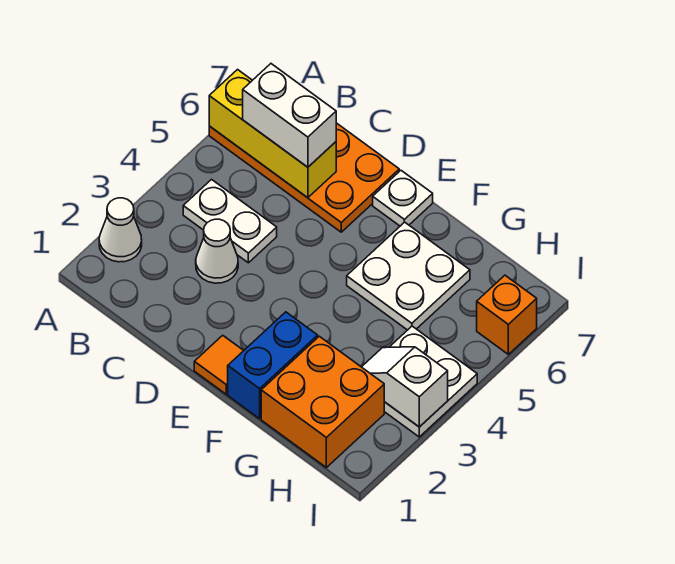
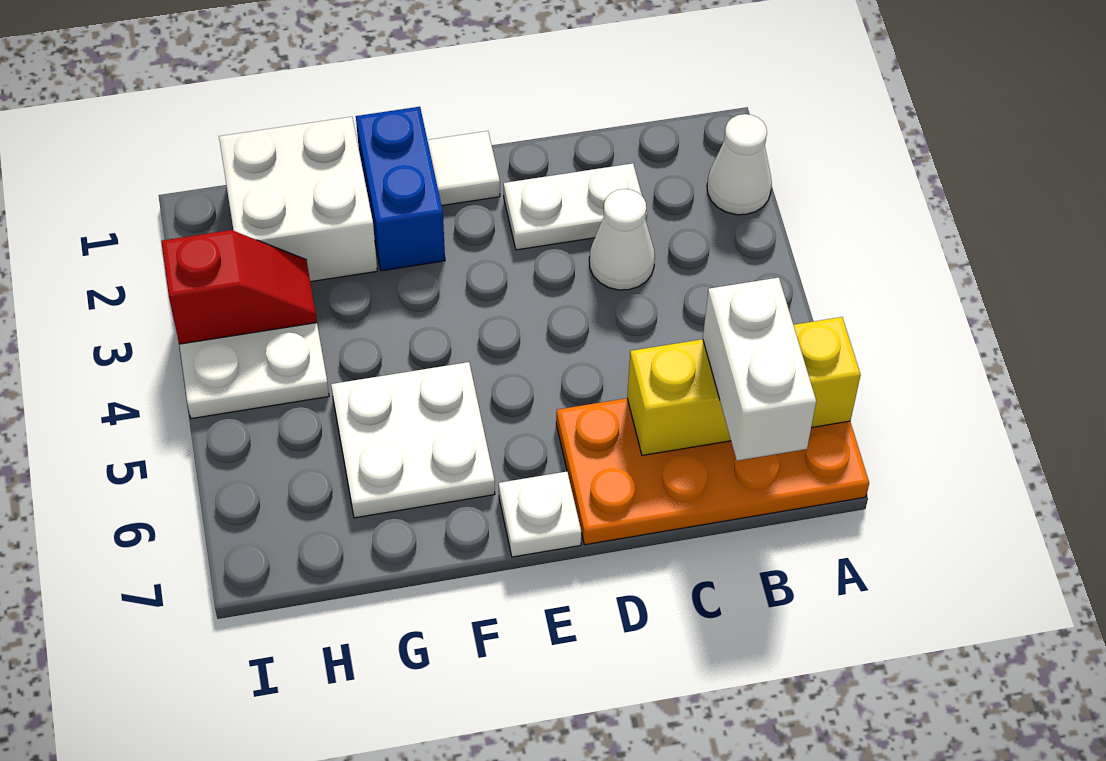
white 1x2 plate [183,180,277,263] -> white 1x2 plate moved to [504,163,647,250]
white 1x2 brick [243,64,336,167] -> white 1x2 brick turned to [703,278,816,461]
orange 1x1 tile [194,335,244,394] -> white 1x1 tile [428,131,500,206]
orange 2x2 brick [261,336,384,467] -> white 2x2 brick [219,117,377,282]
white 1x2 slope [362,347,448,427] -> red 1x2 slope [161,230,317,344]
orange 1x1 brick [477,275,537,354] -> none

